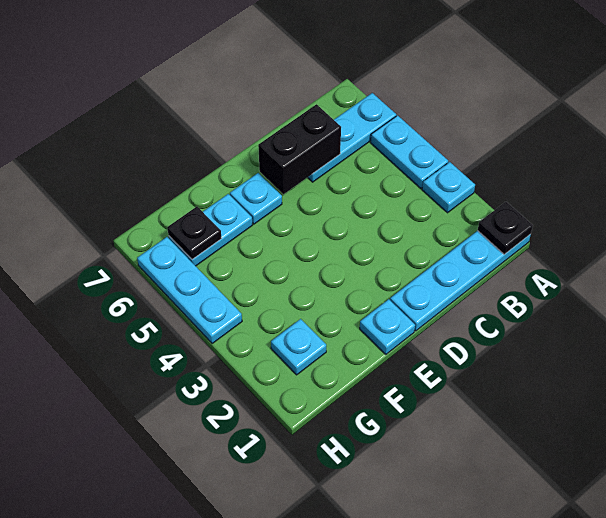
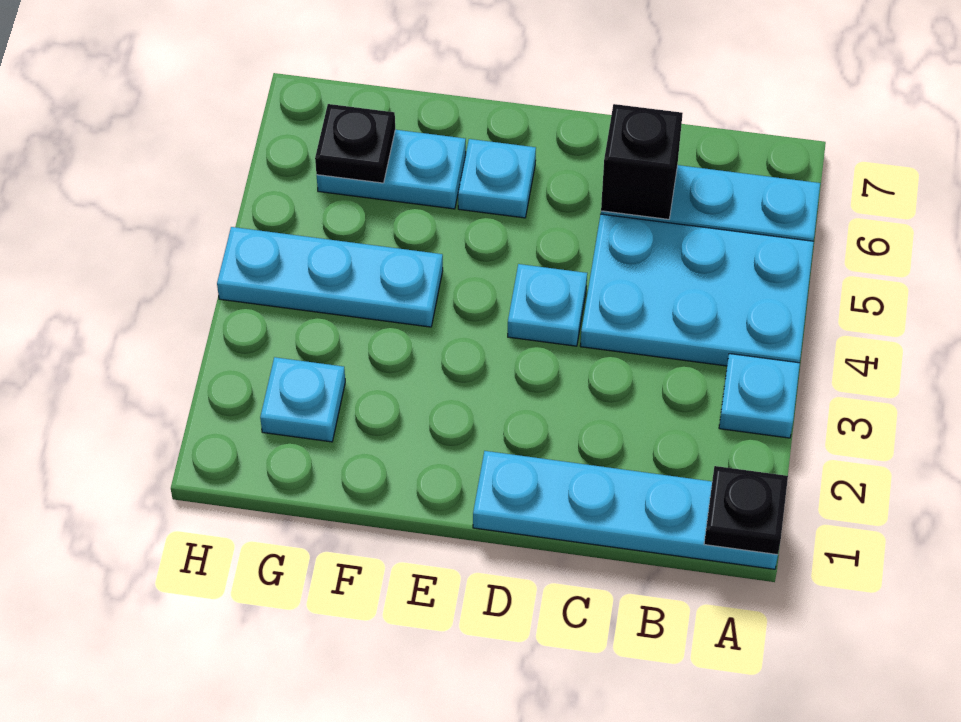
cyan 1x2 plate [371,115,448,188] -> cyan 2x3 plate [580,214,814,366]
black 1x2 brick [258,104,341,194] -> black 1x1 brick [601,104,683,219]
cyan 1x1 plate [360,299,415,354] -> cyan 1x1 plate moved to [508,264,587,346]
cyan 1x3 plate [137,237,242,344] -> cyan 1x3 plate turned to [217,227,443,327]

